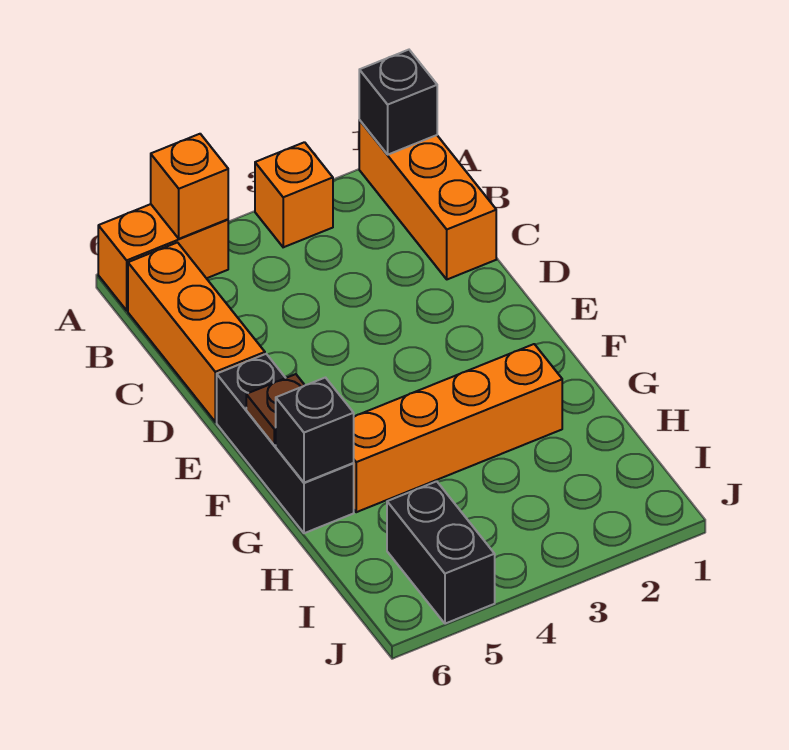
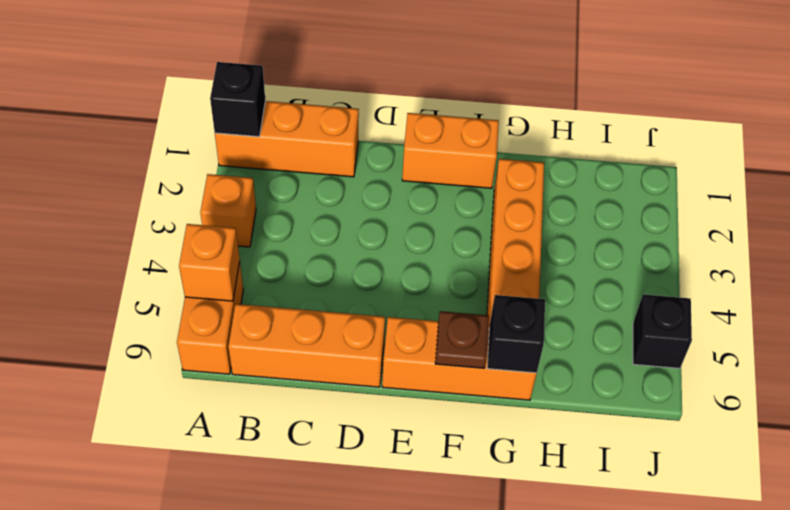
none -> orange 1x2 brick [402,113,499,188]
black 1x3 brick [217,354,354,533] -> orange 1x3 brick [382,317,537,400]
black 1x2 brick [387,481,495,624] -> black 1x1 brick [633,294,692,368]

